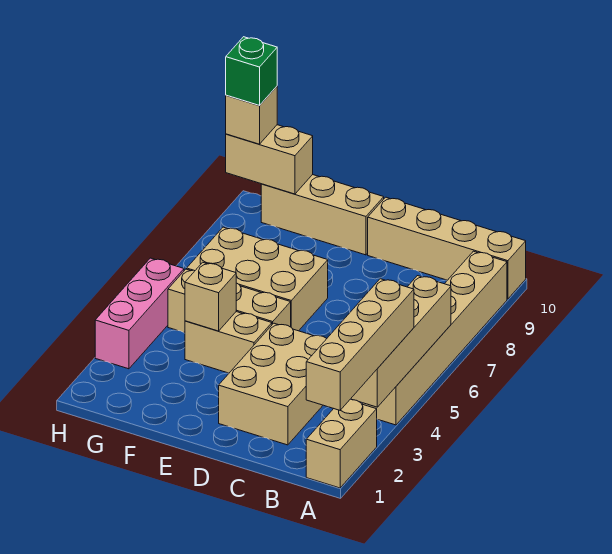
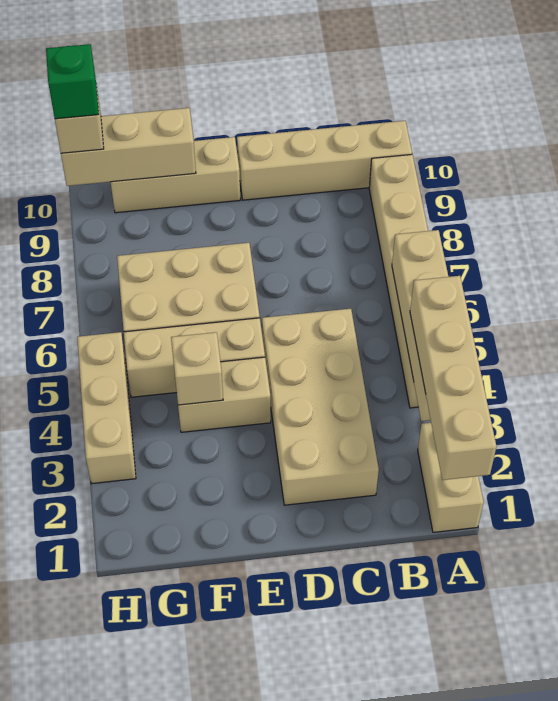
tan 2x3 brick [219,323,327,445] -> tan 2x4 brick [262,309,379,505]
tan 1x2 brick [226,125,313,194] -> tan 1x3 brick [61,108,196,186]
pink 1x3 brick [95,258,184,369] -> tan 1x3 brick [77,332,136,484]

